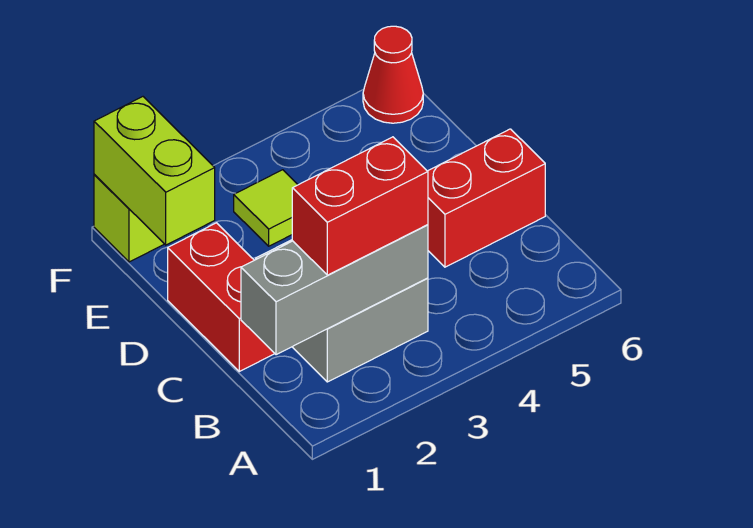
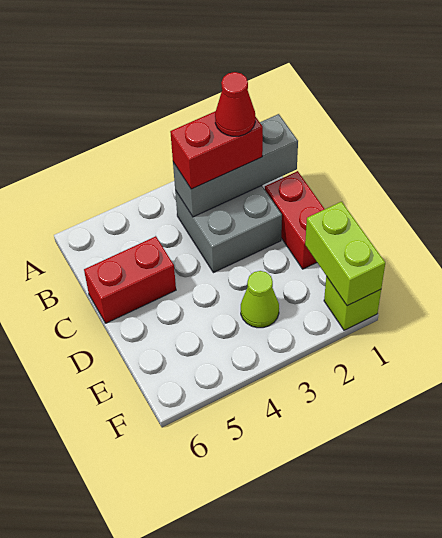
lime 1x1 tile [234,170,298,246] -> lime 1x1 cone [241,271,279,328]
red 1x1 cone [363,26,423,123] -> red 1x1 cone moved to [215,72,255,136]

